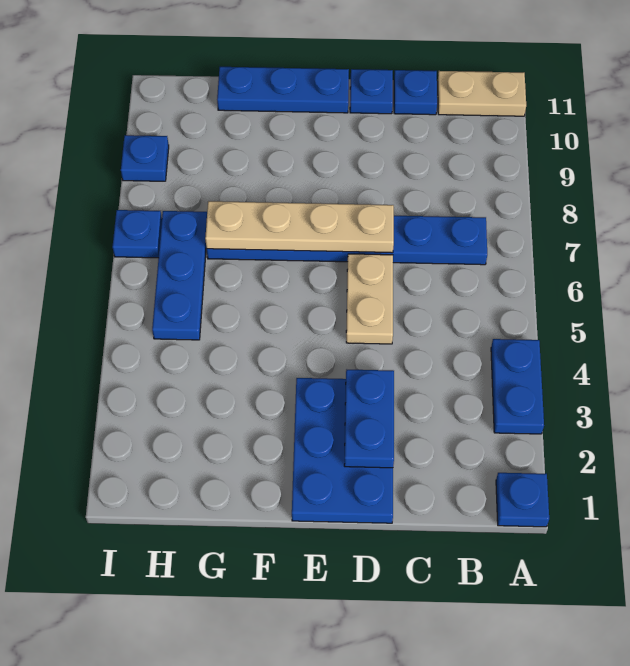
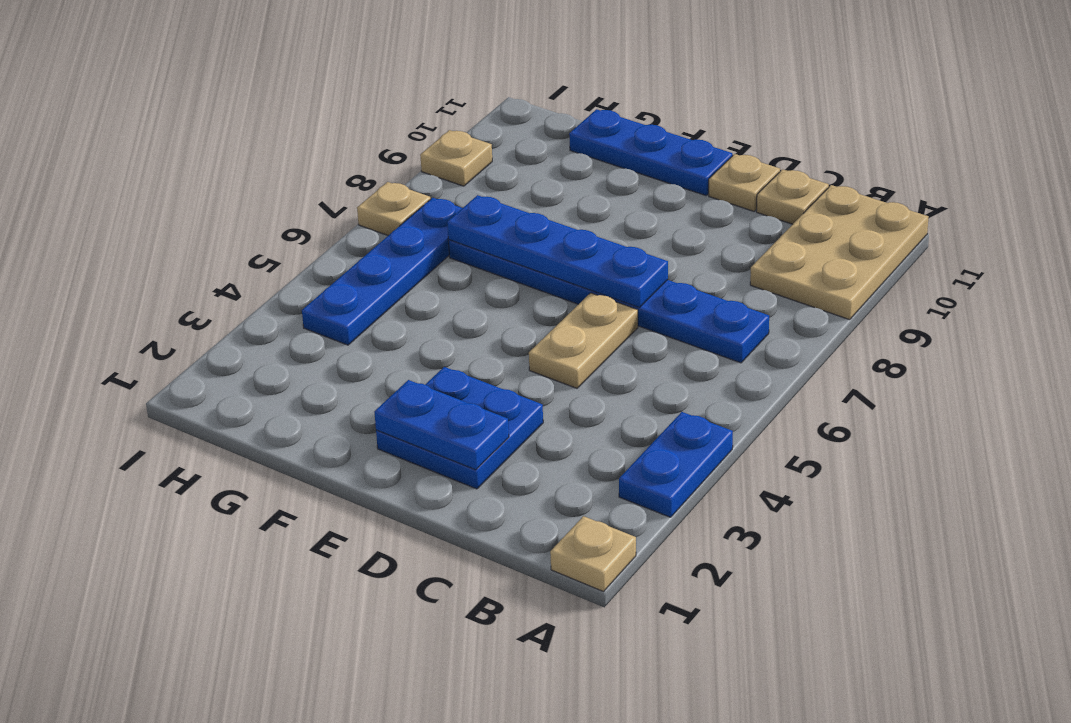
blue 1x1 plate [496,473,549,527] -> tan 1x1 plate [550,516,636,592]
tan 1x2 plate [438,71,526,116] -> tan 2x3 plate [750,185,928,320]
blue 1x1 plate [394,70,437,115] -> tan 1x1 plate [756,169,829,224]
blue 2x3 plate [292,378,393,523] -> blue 2x2 plate [376,367,543,489]
blue 1x2 plate [344,370,394,468] -> blue 1x2 plate turned to [374,380,509,470]
tan 1x4 plate [205,201,394,253] -> blue 1x4 plate [447,195,668,307]
blue 1x1 plate [350,69,393,114] -> tan 1x1 plate [709,154,780,211]
blue 1x3 plate [152,211,207,340] -> blue 1x4 plate [302,198,462,345]
blue 1x1 plate [113,210,162,258] -> tan 1x1 plate [357,182,431,235]
blue 1x1 plate [121,135,169,181] -> tan 1x1 plate [420,130,492,186]

